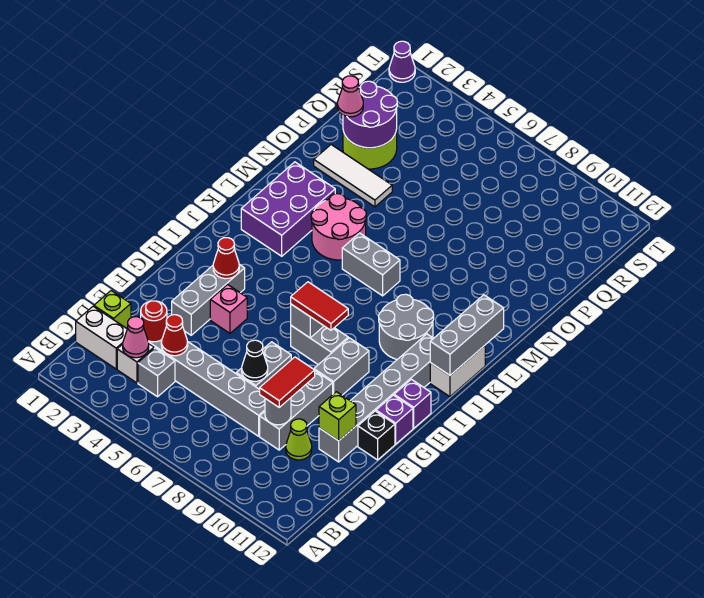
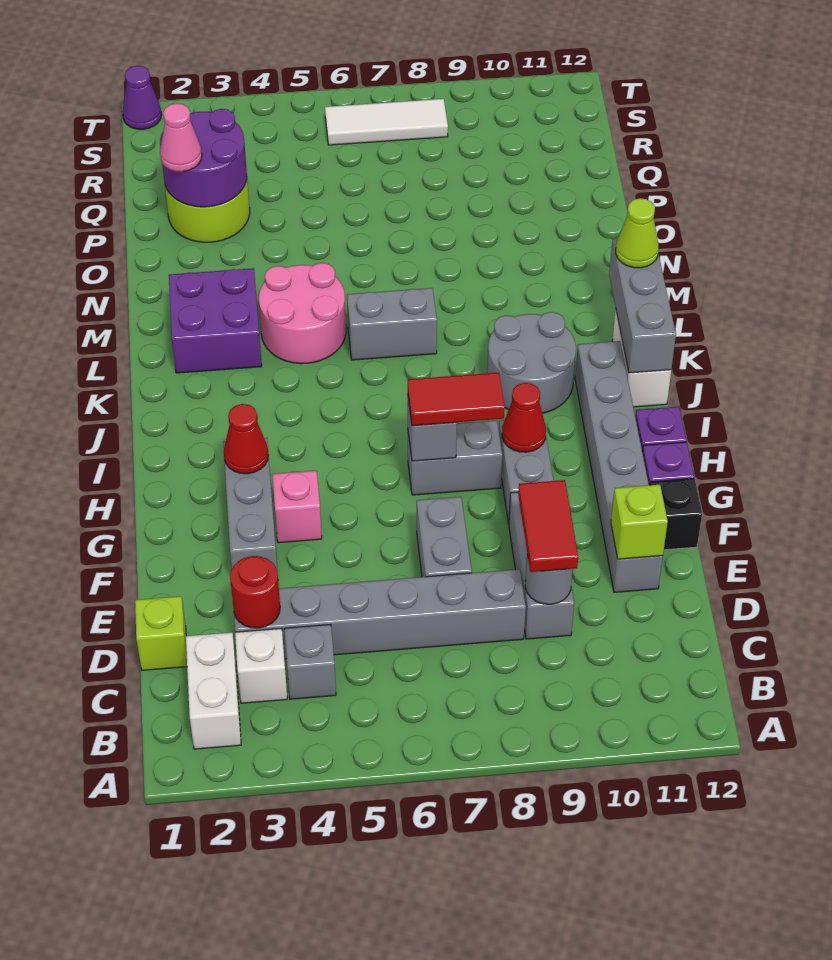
white 1x2 brick [76,306,127,369] -> white 1x2 brick turned to [186,633,241,749]
pink 1x1 cone [123,317,149,358] -> none
red 1x1 cone [161,315,188,356] -> red 1x1 cone moved to [502,383,546,452]
lime 1x1 cone [286,419,312,460] -> lime 1x1 cone moved to [616,198,659,268]
black 1x1 cone [242,340,268,381] -> none
purple 2x3 brick [241,162,335,256] -> purple 2x2 brick [169,268,262,373]
white 1x3 tile [314,145,392,207] -> white 1x3 tile moved to [325,99,448,145]

